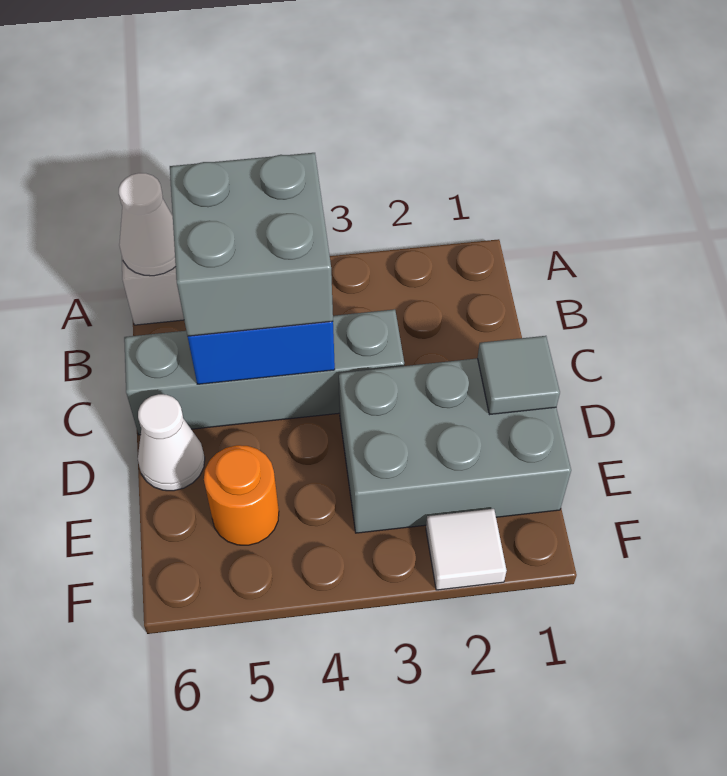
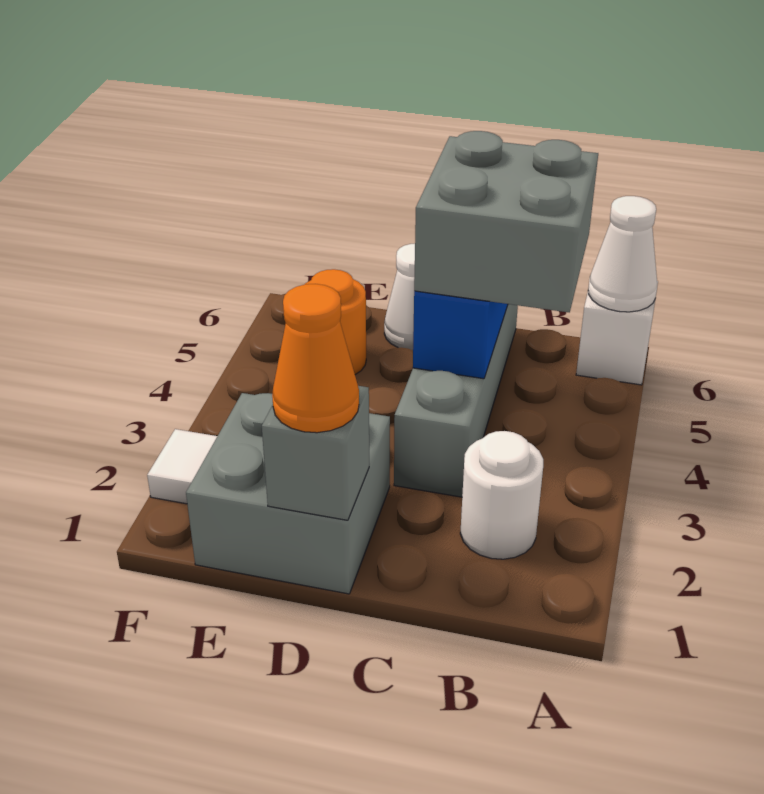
none -> white 1x1 round brick [460,431,543,559]
grey 2x3 brick [339,358,571,533] -> grey 2x2 brick [186,393,390,594]
grey 1x1 tile [478,336,560,415] -> grey 1x1 brick [262,386,369,520]
none -> orange 1x1 cone [272,284,359,433]

